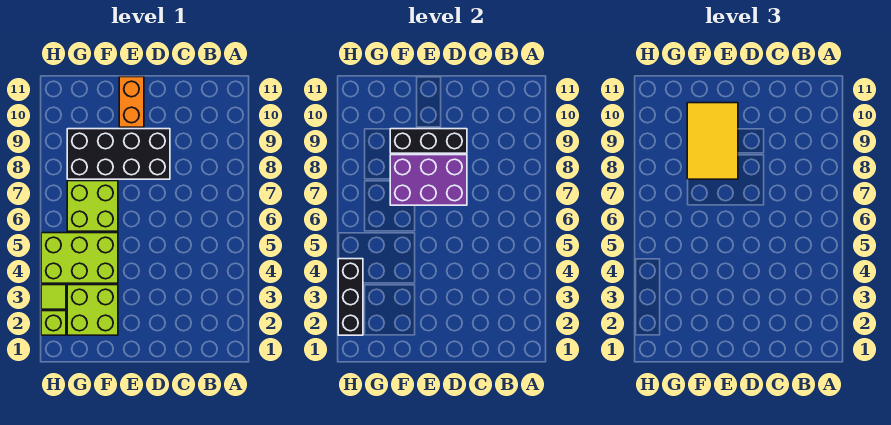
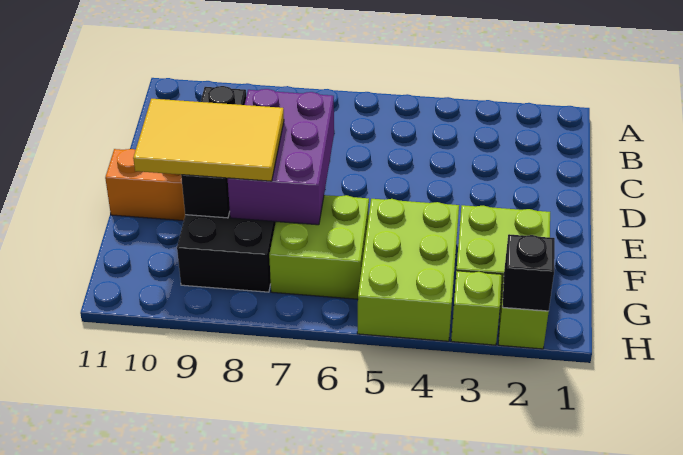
black 1x3 brick [338,259,363,335] -> black 1x1 brick [502,234,555,311]
lime 1x1 tile [41,285,66,309] -> lime 1x1 brick [451,271,502,345]

